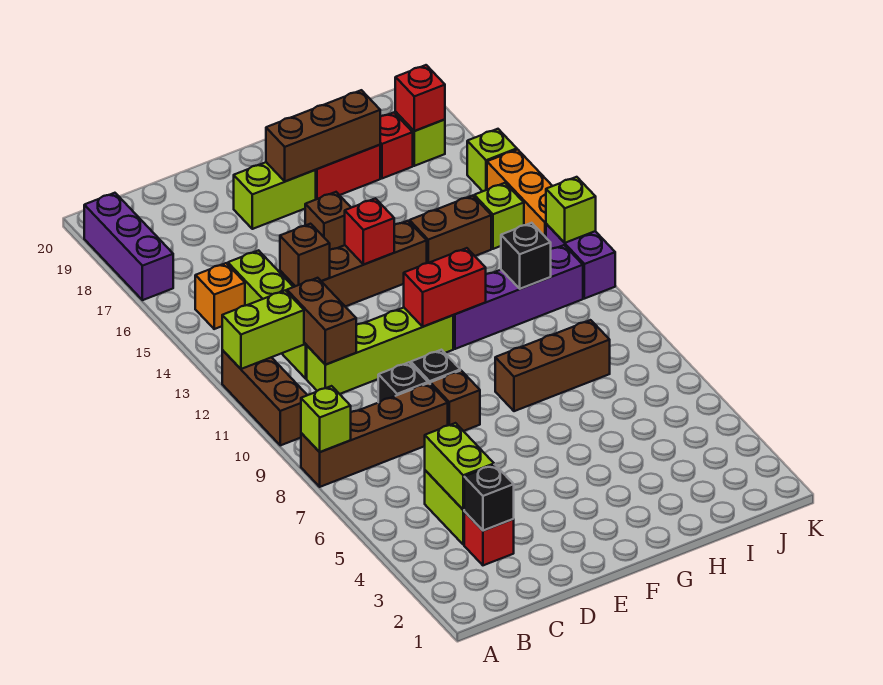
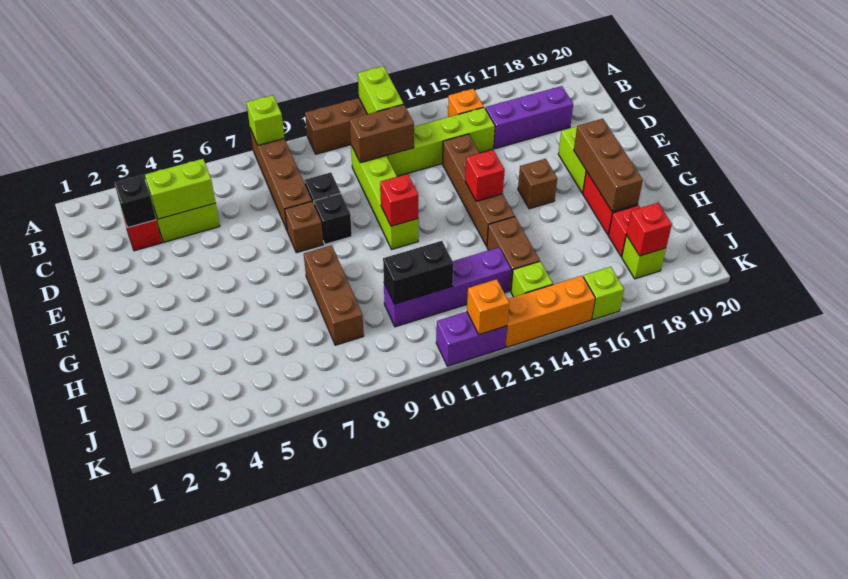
purple 1x3 brick [84,193,173,300] -> purple 1x3 brick moved to [485,86,573,149]
brown 1x1 brick [280,224,330,286] -> none
red 1x2 brick [404,248,486,327] -> red 1x1 brick [380,174,418,226]
purple 1x4 brick [453,245,583,349] -> purple 1x4 brick turned to [384,247,511,327]
black 1x1 brick [501,223,551,289] -> black 1x2 brick [383,241,454,304]
lime 1x1 brick [546,177,596,243] -> orange 1x1 brick [467,279,509,335]

